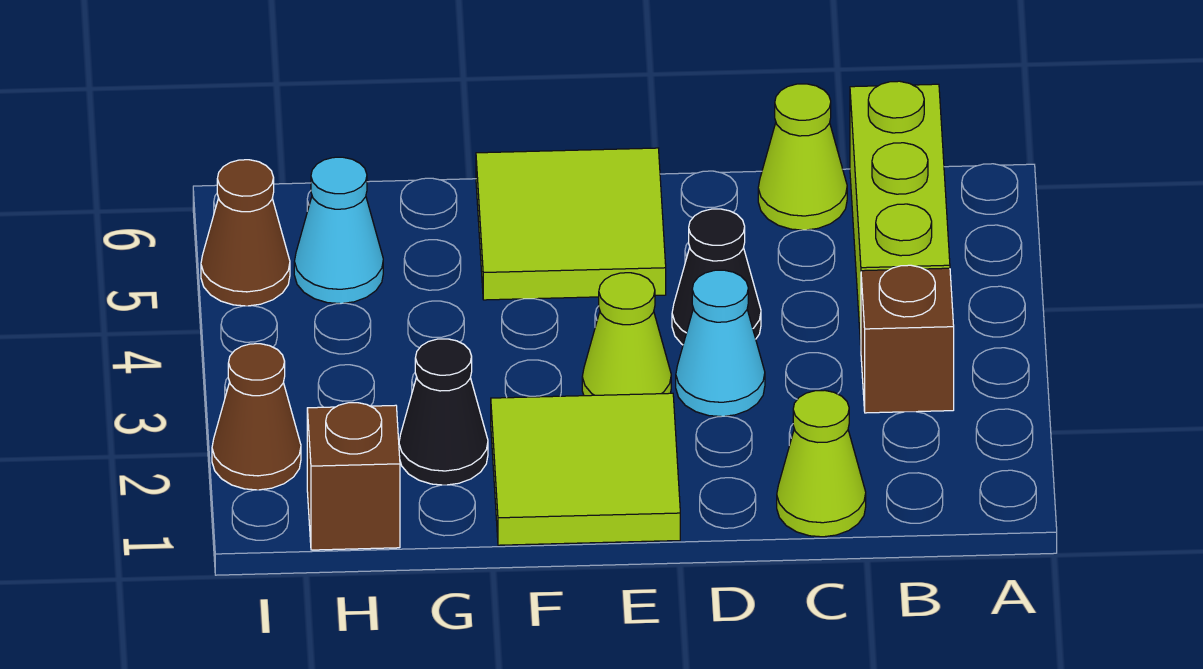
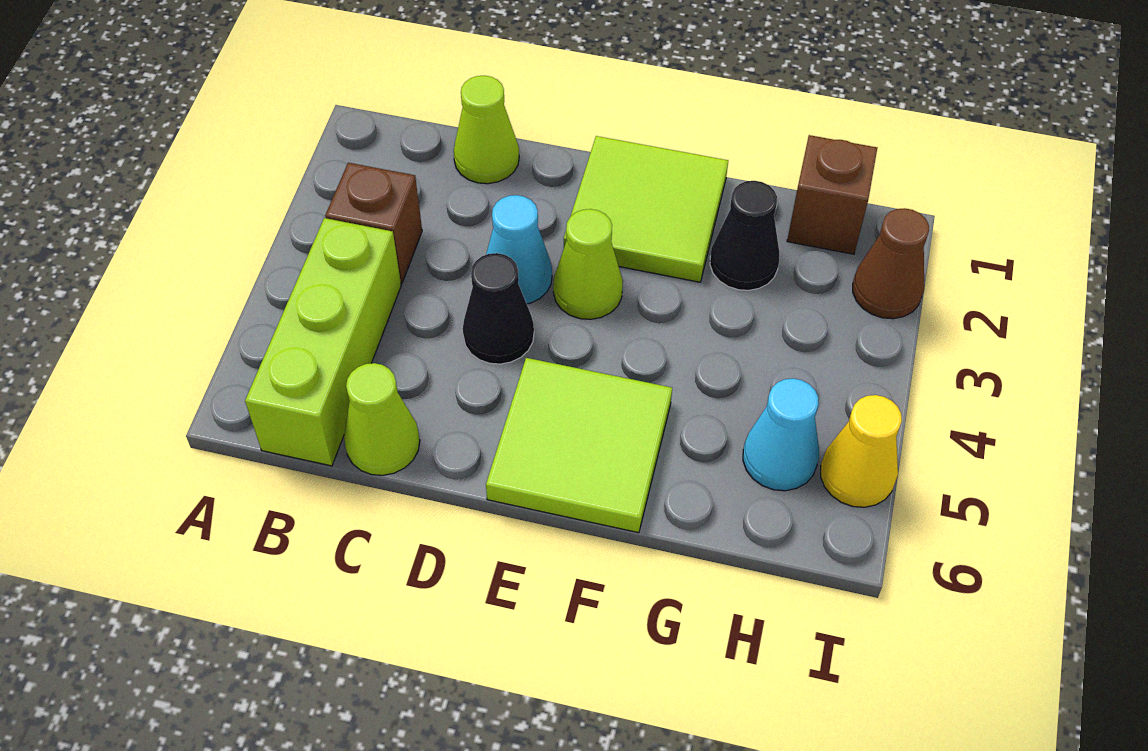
brown 1x1 cone [201,160,290,306] -> yellow 1x1 cone [821,395,902,507]

